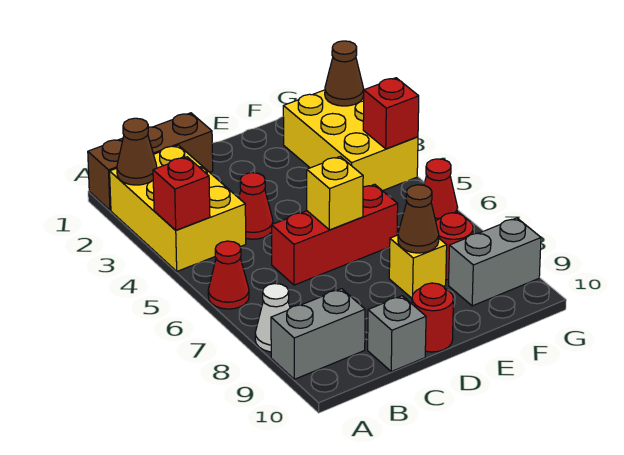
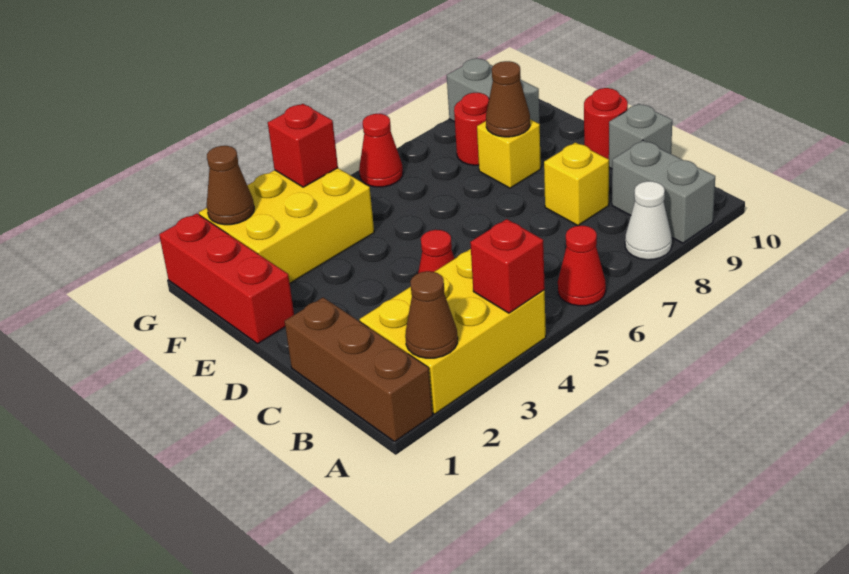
red 1x3 brick [271,184,398,285] -> red 1x3 brick moved to [159,213,294,344]
yellow 1x1 brick [307,157,363,230] -> yellow 1x1 brick moved to [544,142,609,226]

